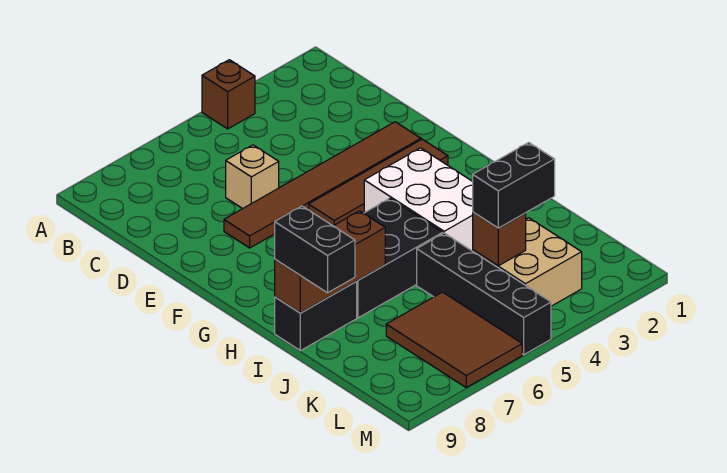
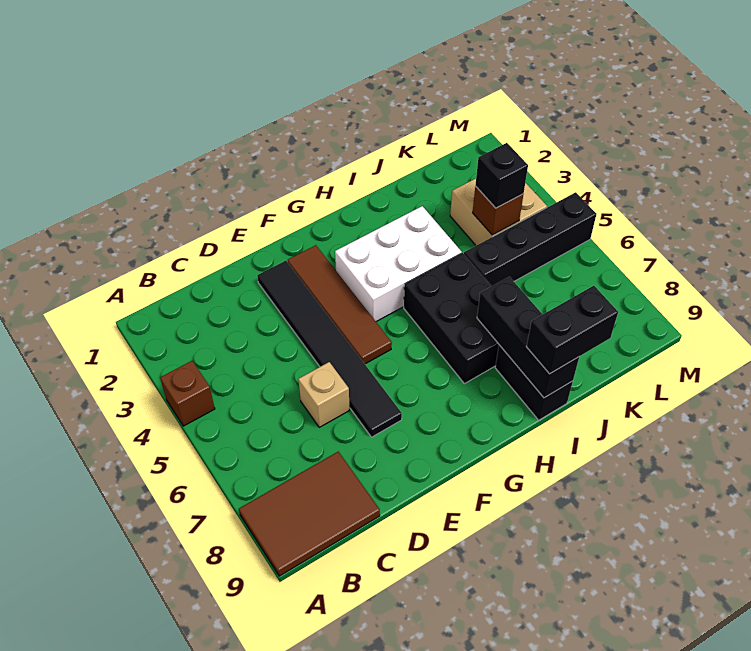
brown 1x6 tile [224,122,421,248] -> black 1x6 tile [257,261,402,437]
brown 1x3 brick [275,211,385,313] -> black 1x3 brick [477,277,579,398]
black 1x2 brick [473,142,555,228] -> black 1x1 brick [475,143,528,208]
brown 2x3 tile [386,292,522,387] -> brown 2x3 tile moved to [239,452,380,576]

